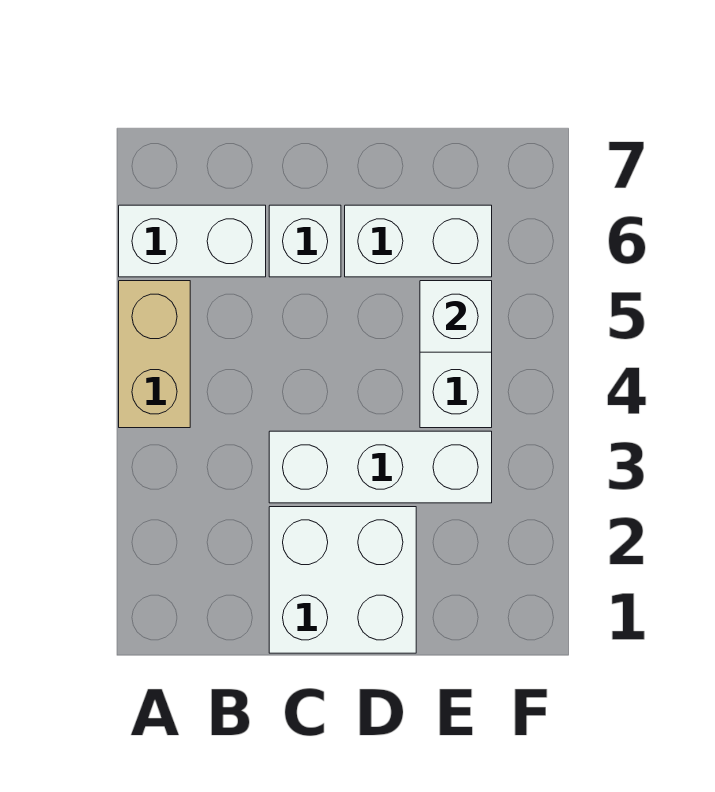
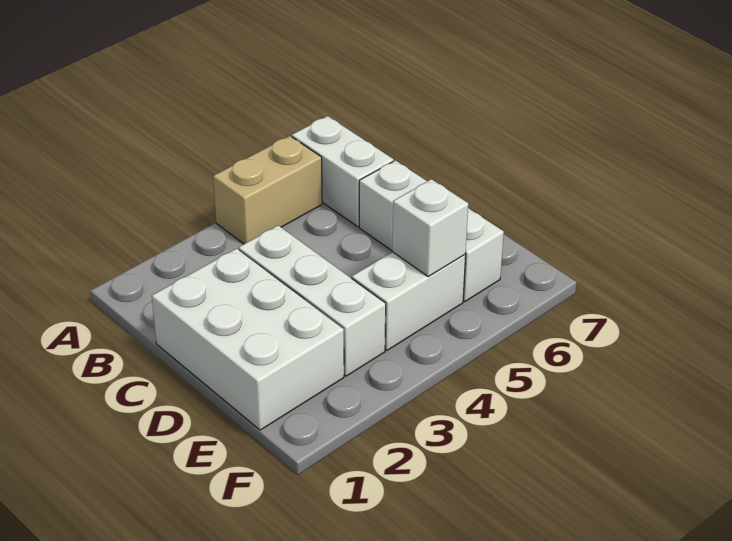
white 2x2 brick [269,507,416,653] -> white 2x3 brick [152,248,344,430]

